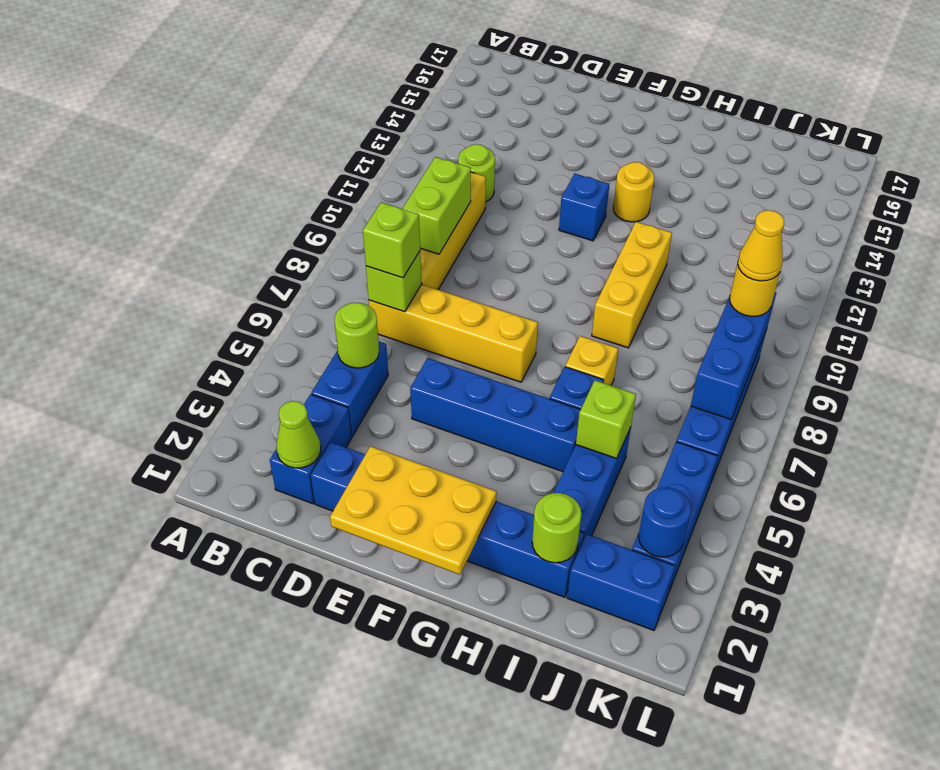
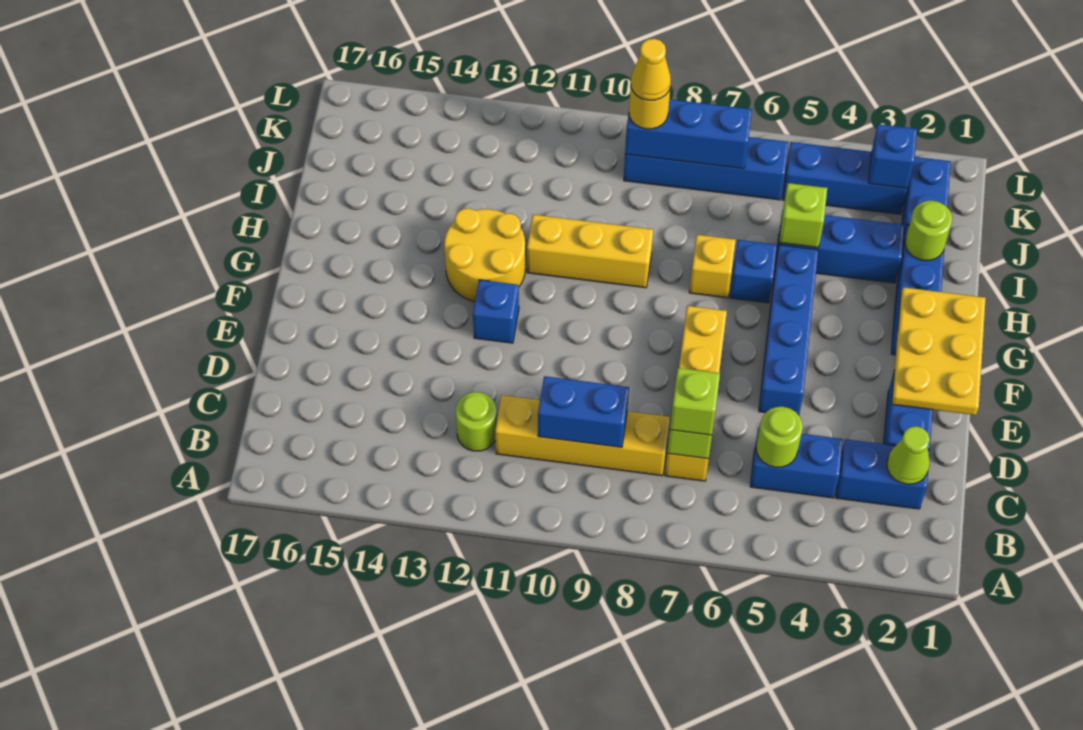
lime 1x2 brick [402,157,471,254] -> blue 1x2 brick [538,376,629,447]
yellow 1x1 round brick [613,162,654,222] -> yellow 2x2 round brick [444,208,525,302]
blue 1x1 round brick [638,487,691,557] -> blue 1x1 brick [869,124,917,188]

